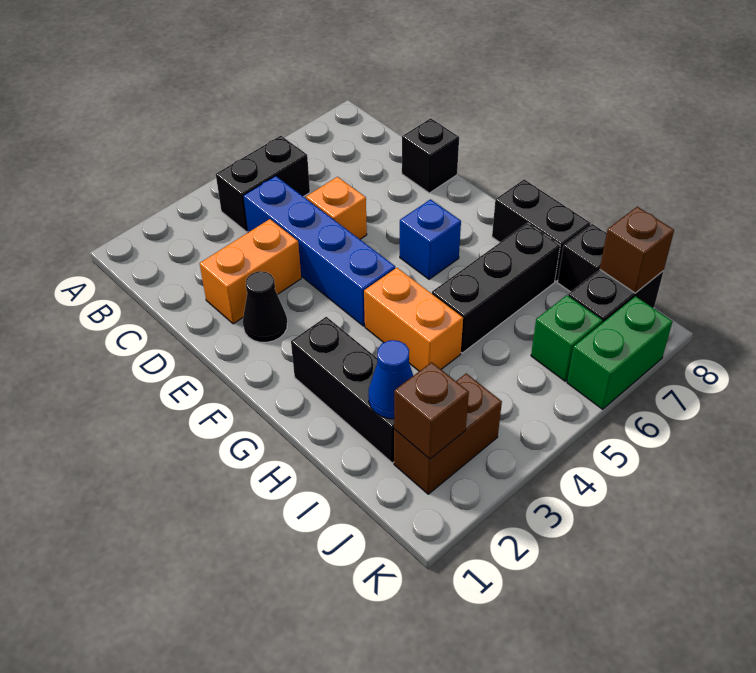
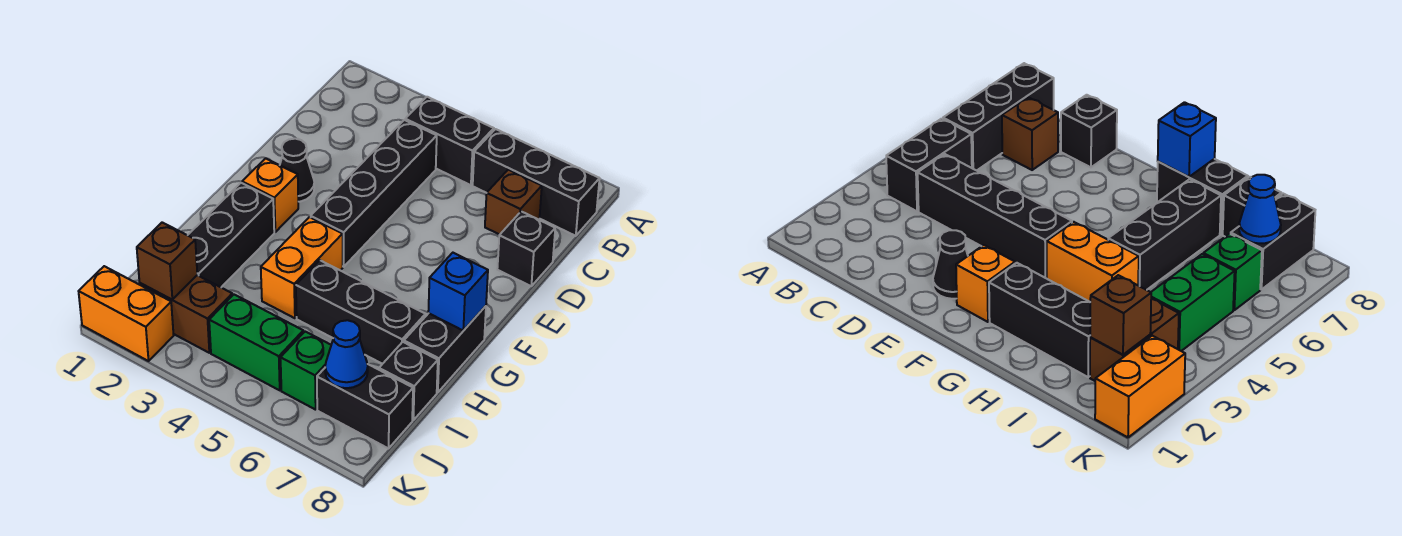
none -> black 1x3 brick [473,129,600,236]
blue 1x4 brick [243,176,395,326] -> black 1x4 brick [311,120,437,267]
orange 1x2 brick [200,219,301,324] -> orange 1x2 brick moved to [79,266,174,361]
orange 1x1 brick [306,177,367,239] -> orange 1x1 brick moved to [242,158,298,232]
blue 1x1 brick [400,199,461,279] -> blue 1x1 brick moved to [428,253,488,331]
blue 1x1 cone [368,340,413,419] -> blue 1x1 cone moved to [325,320,368,388]
brown 1x1 brick [600,207,674,293] -> brown 1x1 brick moved to [485,170,542,235]
green 1x2 brick [567,296,673,409] -> green 1x2 brick moved to [209,295,303,390]

